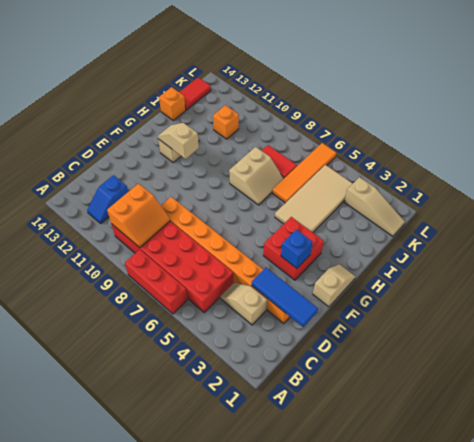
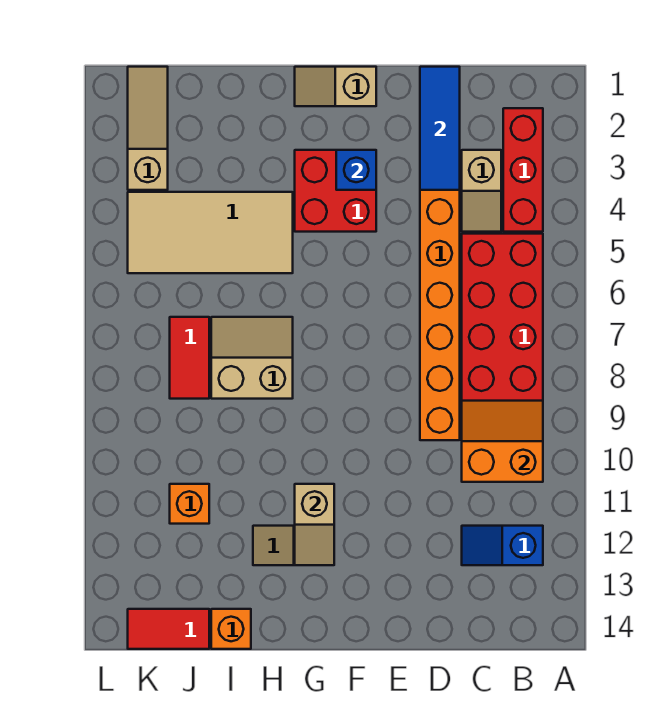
red 1x3 brick [125,250,188,314] -> red 1x3 brick moved to [503,108,543,232]
blue 1x2 slope [87,175,128,223] -> blue 1x2 slope turned to [462,526,543,565]
orange 1x4 tile [272,143,336,203] -> none

